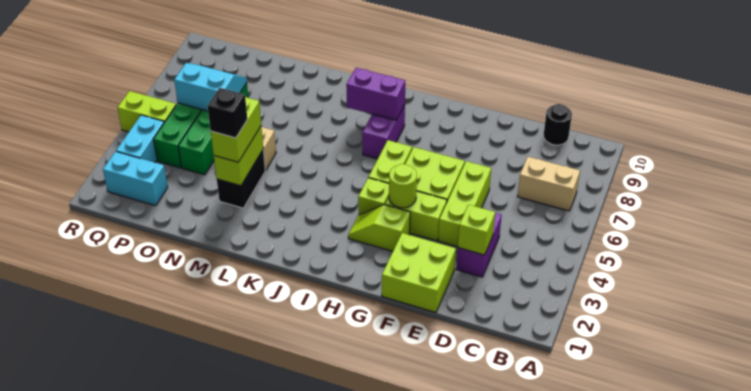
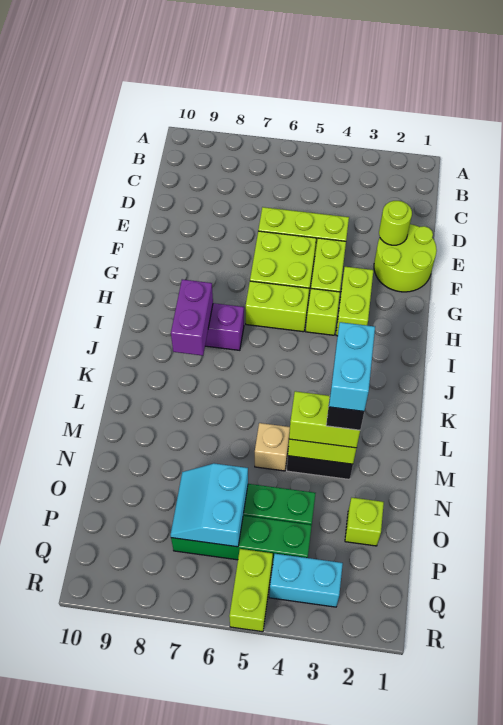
tan 1x2 brick [517,157,580,211] -> none
black 1x1 round brick [543,104,572,145] -> none
purple 1x2 brick [456,213,502,277] -> none
lime 1x1 brick [458,205,495,255] -> lime 1x1 brick moved to [345,498,384,546]
lime 2x2 brick [382,233,456,312] -> lime 2x2 round brick [374,224,437,292]
lime 1x2 slope [348,205,410,251] -> lime 1x2 brick [336,267,373,336]
lime 1x1 round brick [389,164,417,208] -> lime 1x1 round brick moved to [379,201,412,245]
cyan 1x2 brick [103,151,168,206] -> cyan 1x2 brick moved to [329,322,375,411]

